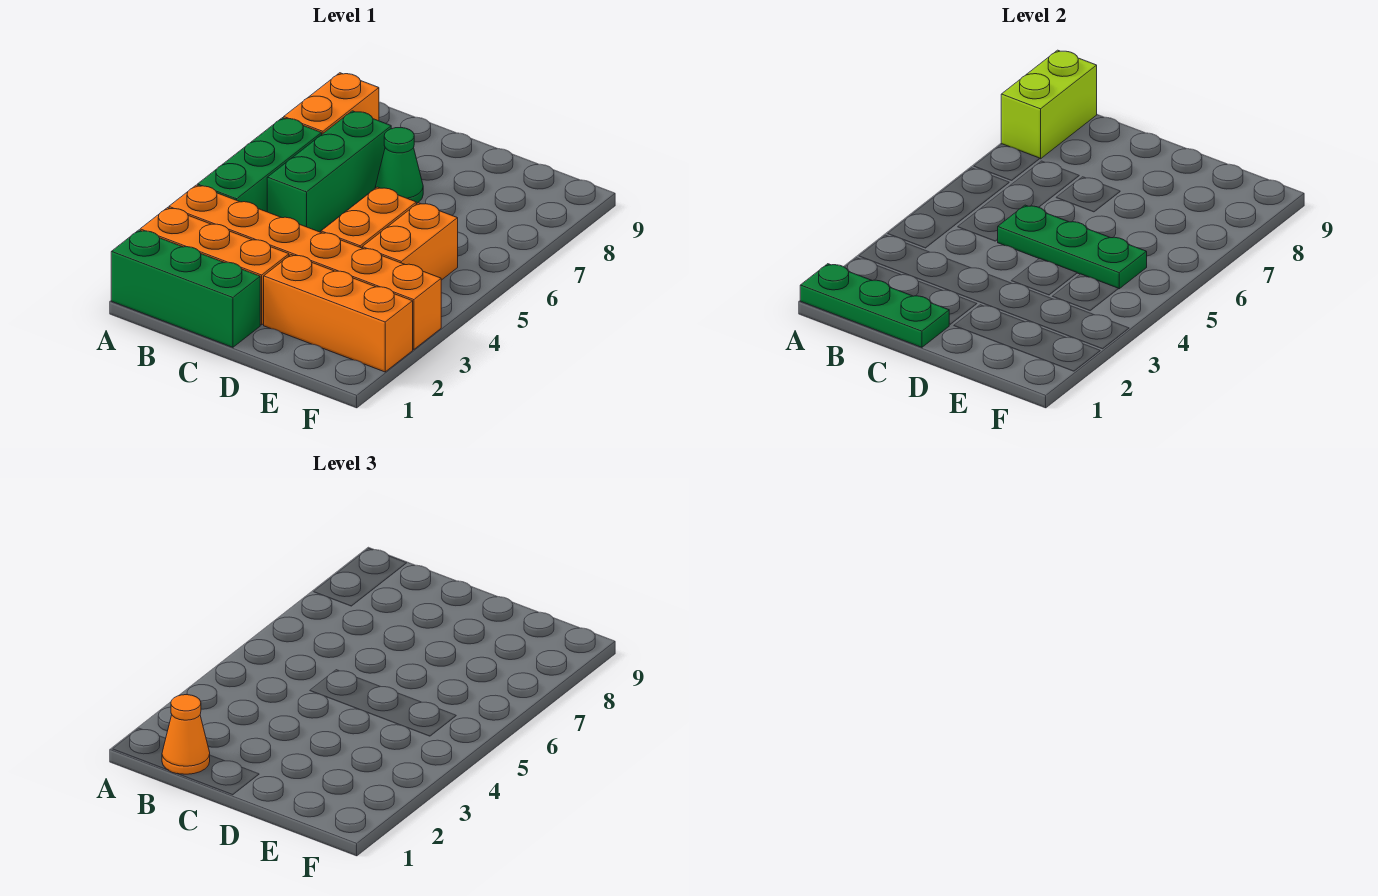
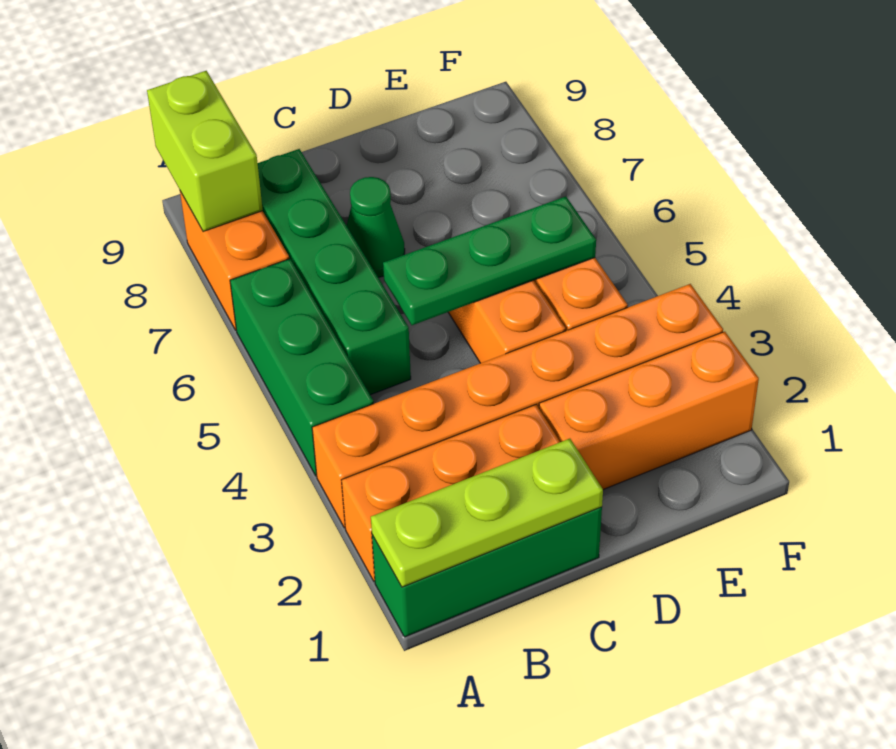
green 1x3 plate [800,264,949,347] -> lime 1x3 plate [371,439,603,587]
orange 1x1 cone [162,695,210,774] -> none
green 1x3 brick [267,111,391,232] -> green 1x4 brick [258,149,411,395]

